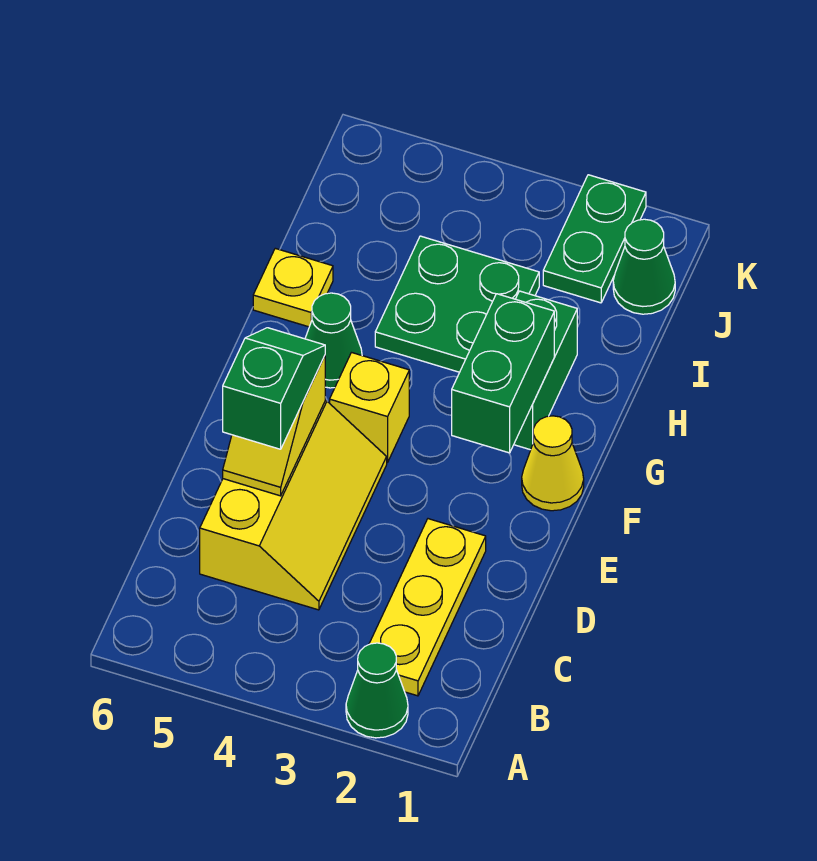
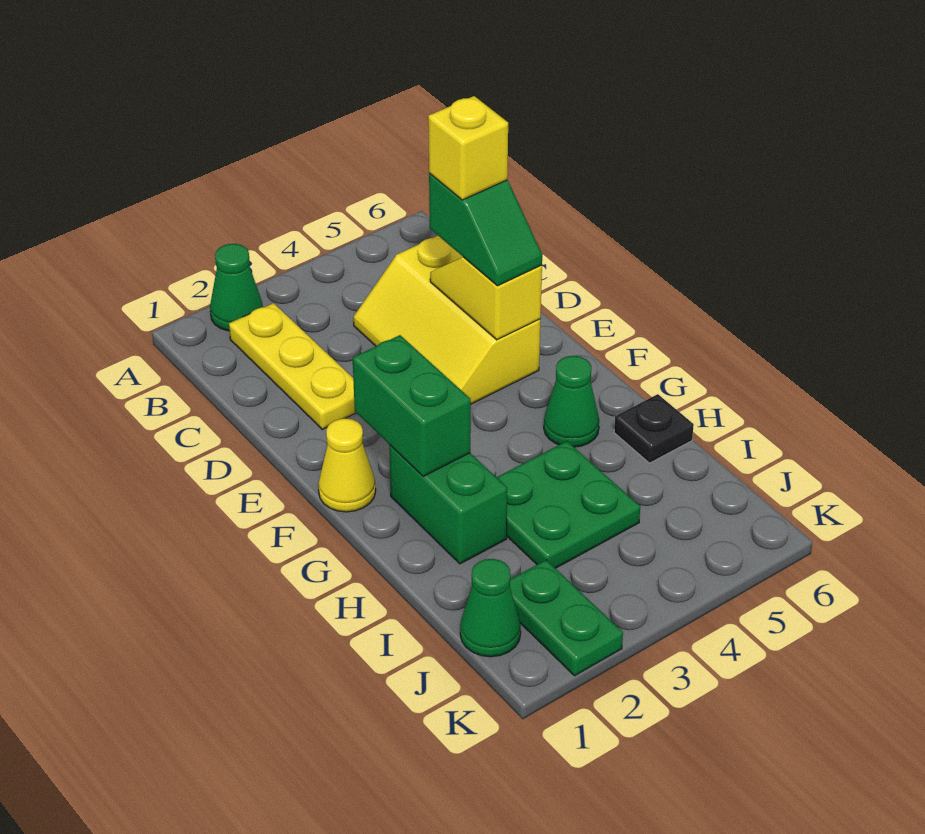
yellow 1x1 brick [330,353,409,463] -> yellow 1x1 brick moved to [428,96,508,200]
yellow 1x1 plate [253,248,333,327] -> black 1x1 plate [614,394,694,463]

